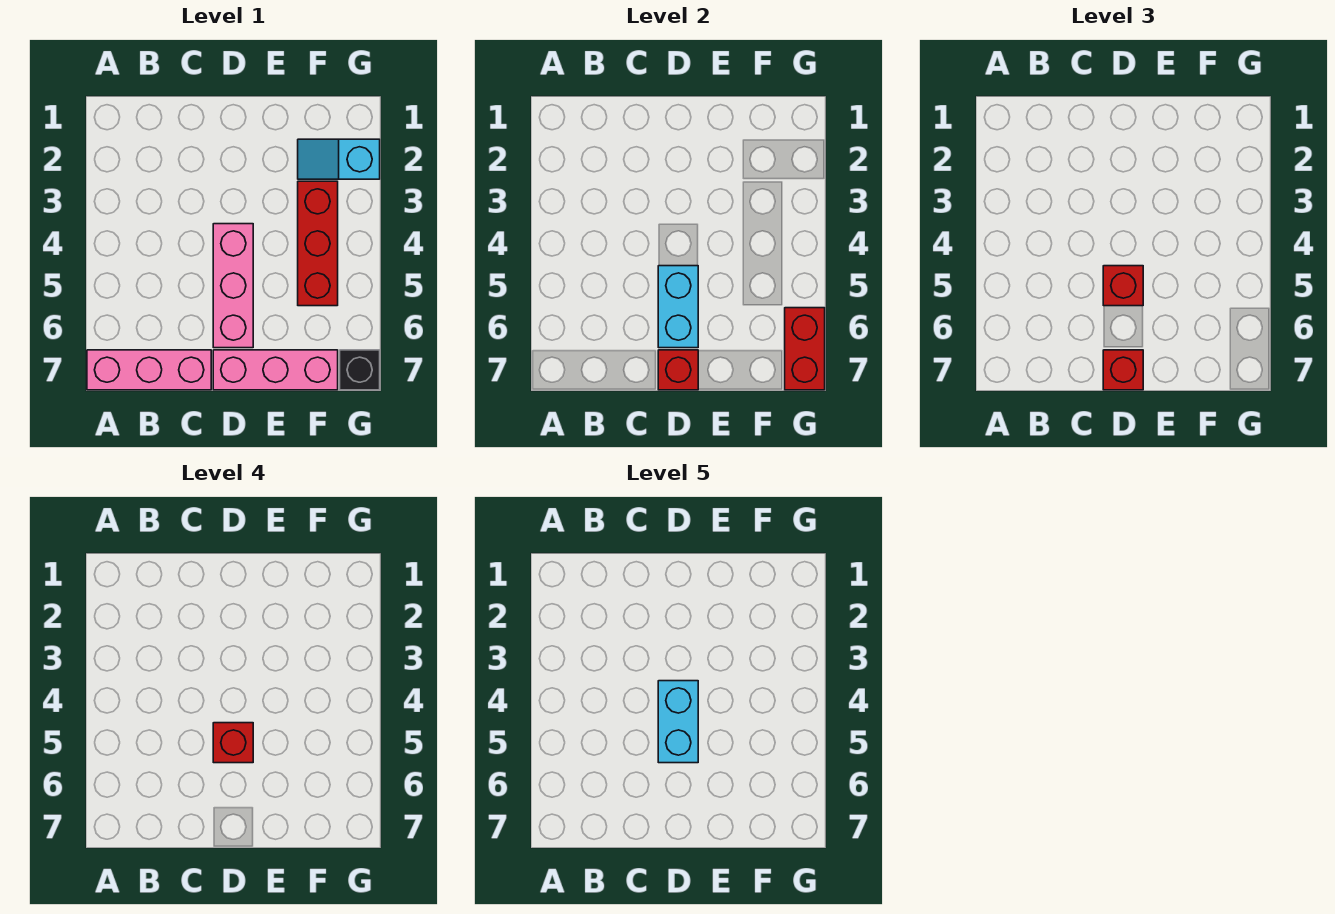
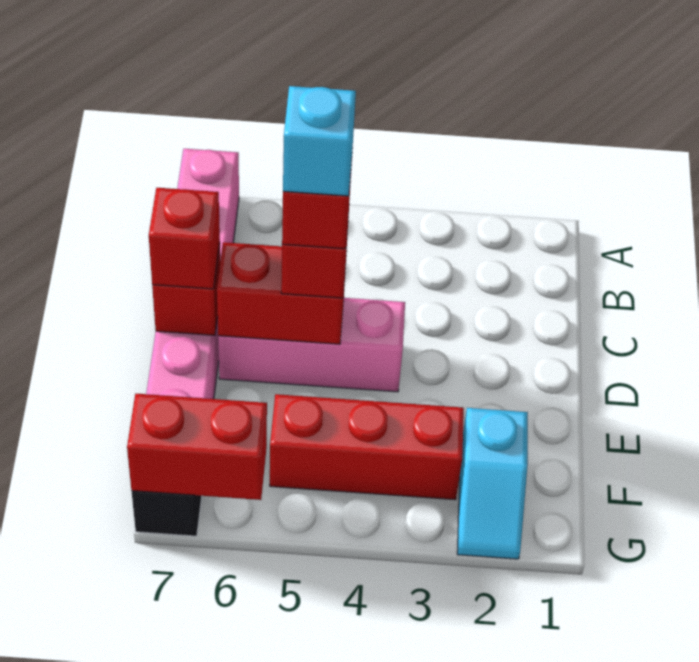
cyan 1x2 brick [658,681,698,763] -> cyan 1x1 brick [283,86,356,196]
cyan 1x2 brick [658,266,698,348] -> red 1x2 brick [217,242,346,344]
cyan 1x2 slope [298,139,380,179] -> cyan 1x2 slope turned to [457,408,528,559]

